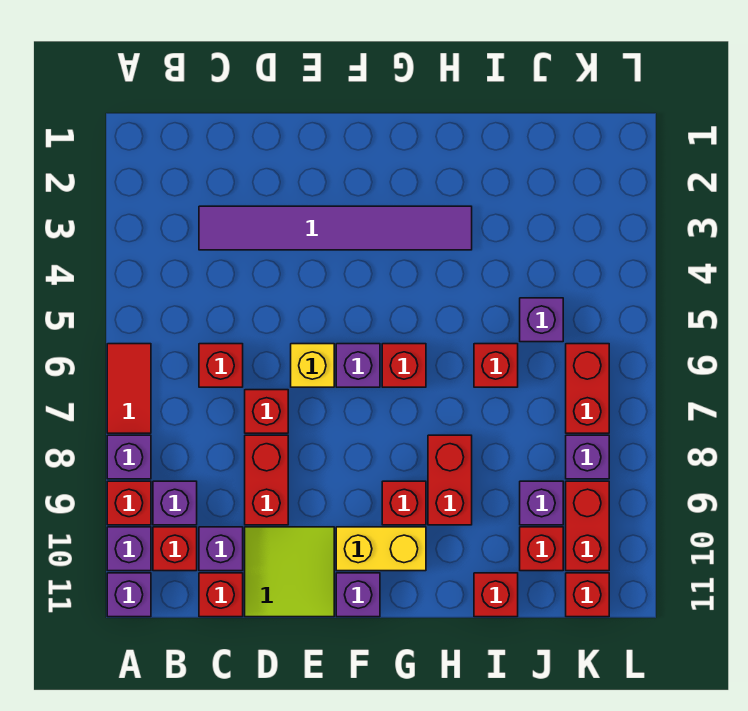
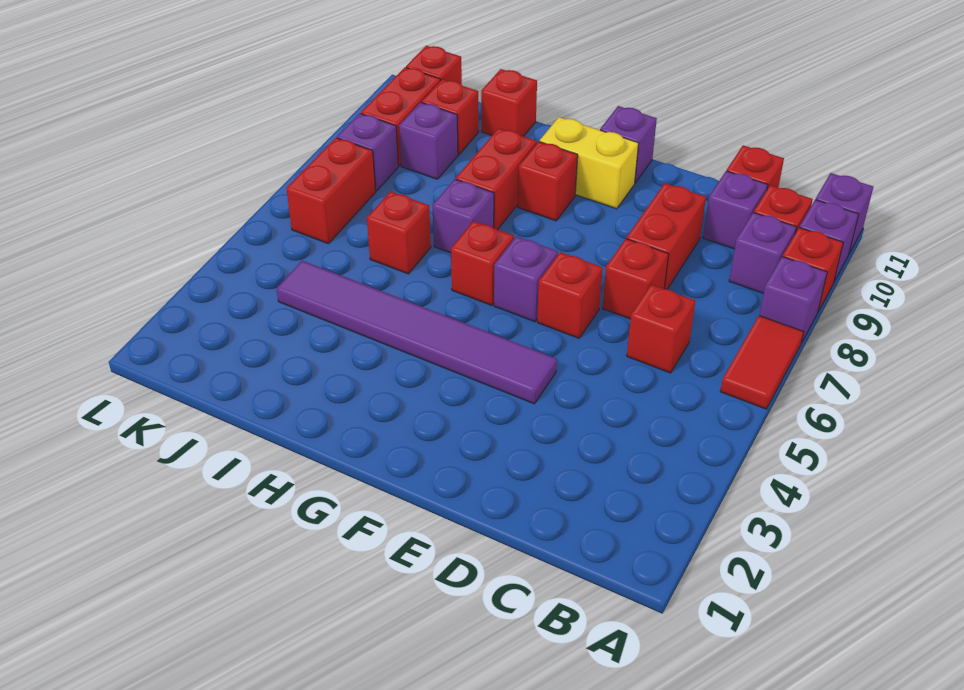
purple 1x6 tile [199,206,472,250] -> purple 1x6 tile moved to [277,261,557,404]
lime 2x2 tile [245,527,334,617] -> none
yellow 1x1 brick [291,344,334,387] -> red 1x1 brick [537,252,603,338]
purple 1x1 brick [520,298,563,342] -> purple 1x1 brick moved to [433,179,494,253]

